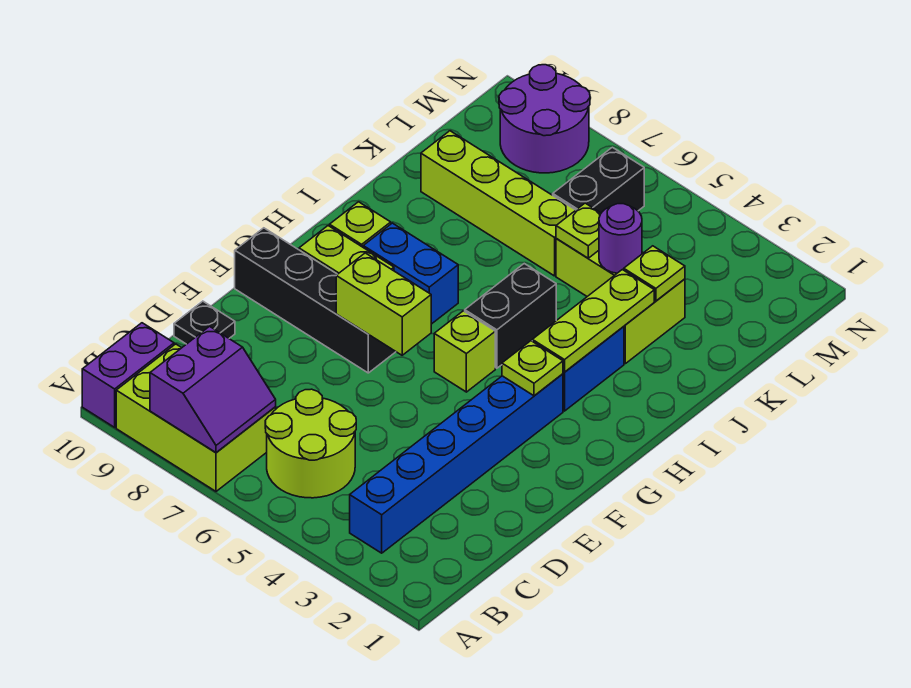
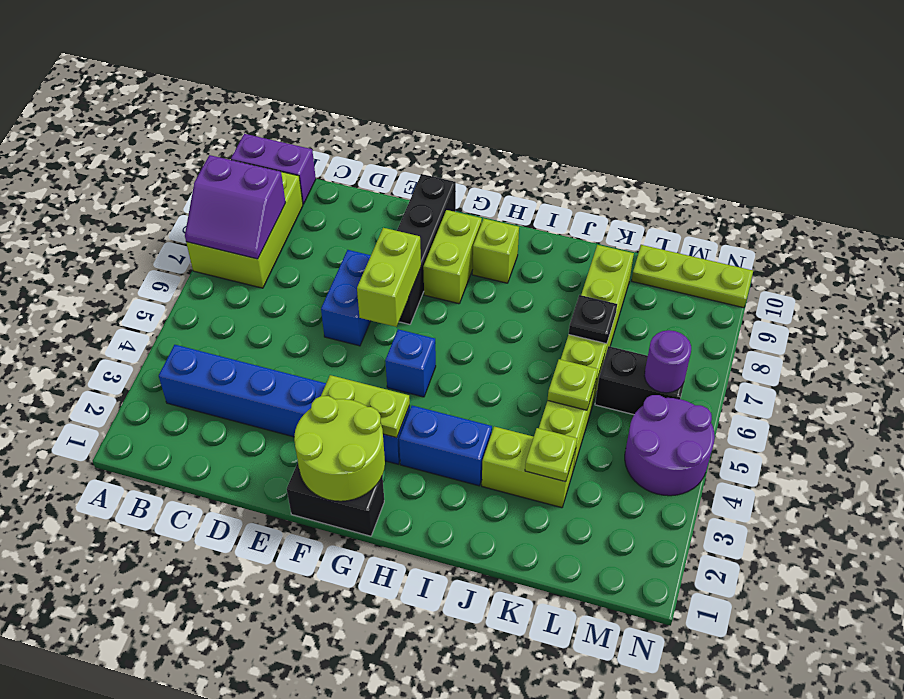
lime 2x2 round brick [265,389,356,498] -> lime 2x2 round brick moved to [294,396,385,501]
black 1x1 plate [174,301,235,344] -> black 1x1 plate moved to [569,295,617,344]
lime 1x1 plate [502,341,563,396] -> lime 1x2 plate [321,375,410,438]
lime 1x1 brick [434,311,495,392] -> blue 1x1 brick [385,329,436,397]
lime 1x3 plate [532,270,654,372] -> lime 1x3 plate moved to [632,245,753,308]
black 1x2 brick [465,264,556,368] -> black 1x2 brick moved to [287,463,384,536]
blue 1x2 brick [363,223,458,324] -> blue 1x2 brick moved to [321,250,371,346]
purple 1x1 round brick [599,204,642,273] -> purple 1x1 round brick moved to [644,330,691,393]
purple 2x2 round brick [499,65,590,173] -> purple 2x2 round brick moved to [625,395,715,496]

